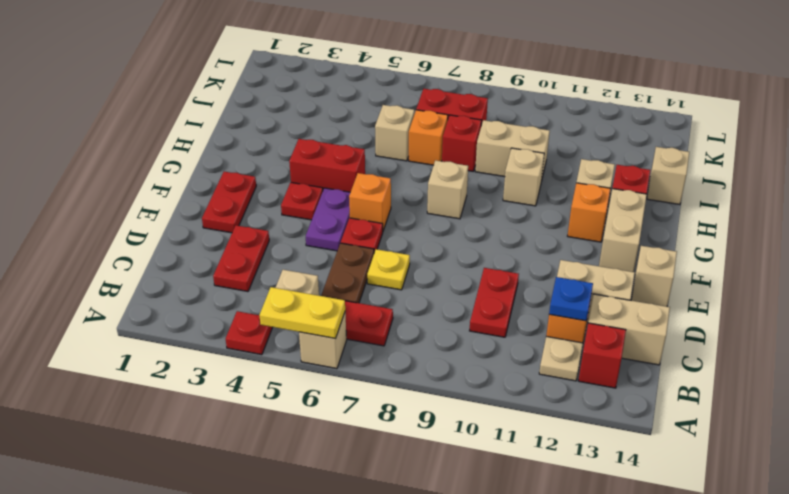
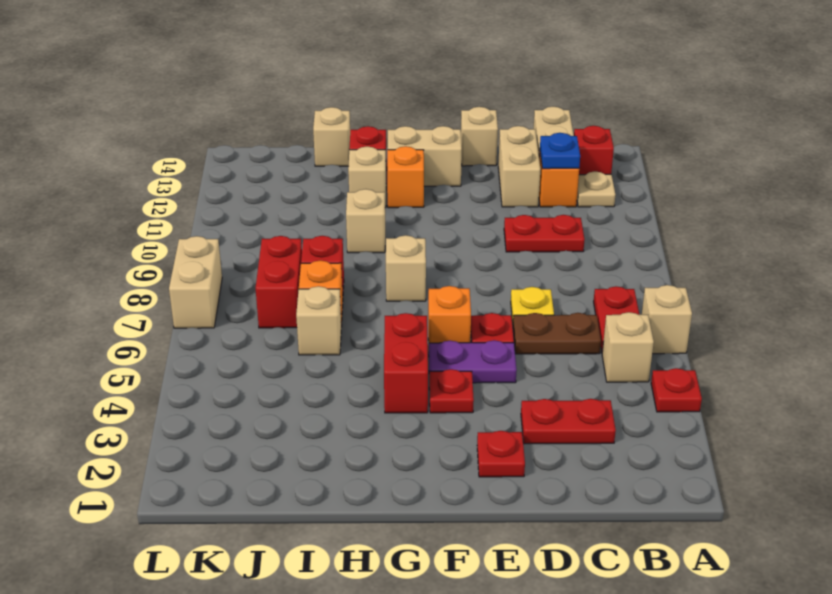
yellow 1x2 plate [259,287,345,339] -> none
red 1x2 plate [202,172,256,233] -> red 1x1 plate [477,431,525,477]
tan 1x2 brick [475,120,550,181] -> tan 1x2 brick moved to [169,236,222,328]

